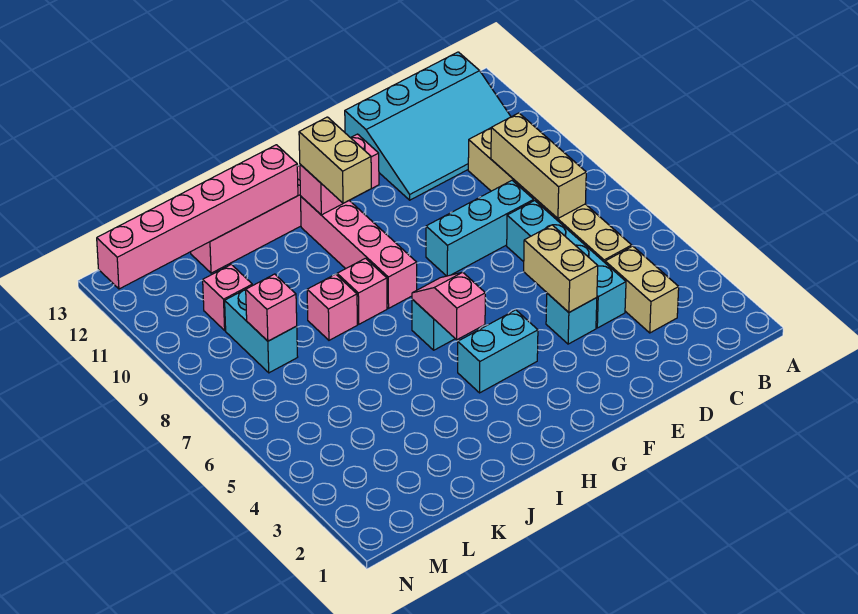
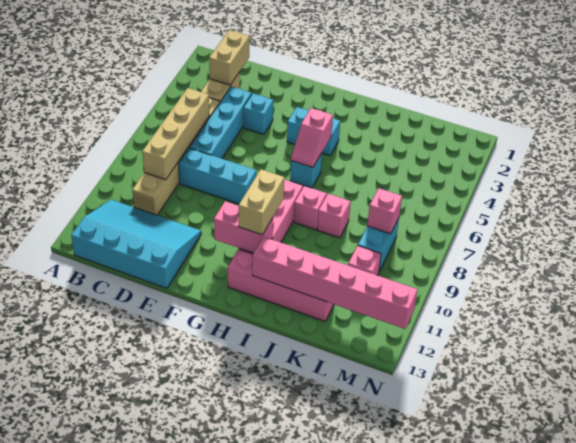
tan 1x3 brick [491,113,586,218] -> tan 1x4 brick [142,88,209,180]
tan 1x2 brick [524,225,598,312] -> tan 1x2 brick moved to [209,30,249,85]

